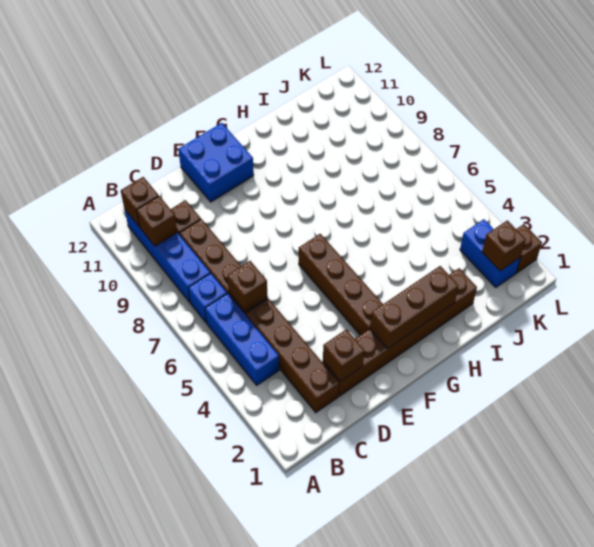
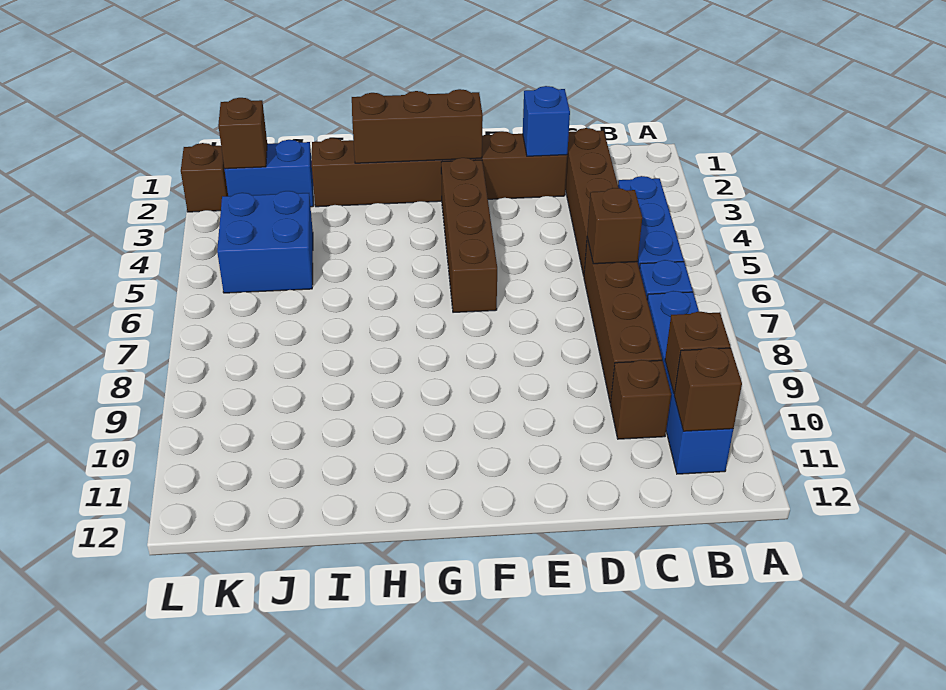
brown 1x1 brick [323,329,364,381] -> blue 1x1 brick [523,86,570,156]
blue 2x2 brick [178,123,254,202] -> blue 2x2 brick moved to [217,191,313,293]
blue 1x2 brick [460,219,521,288] -> blue 1x2 brick turned to [225,140,313,207]

